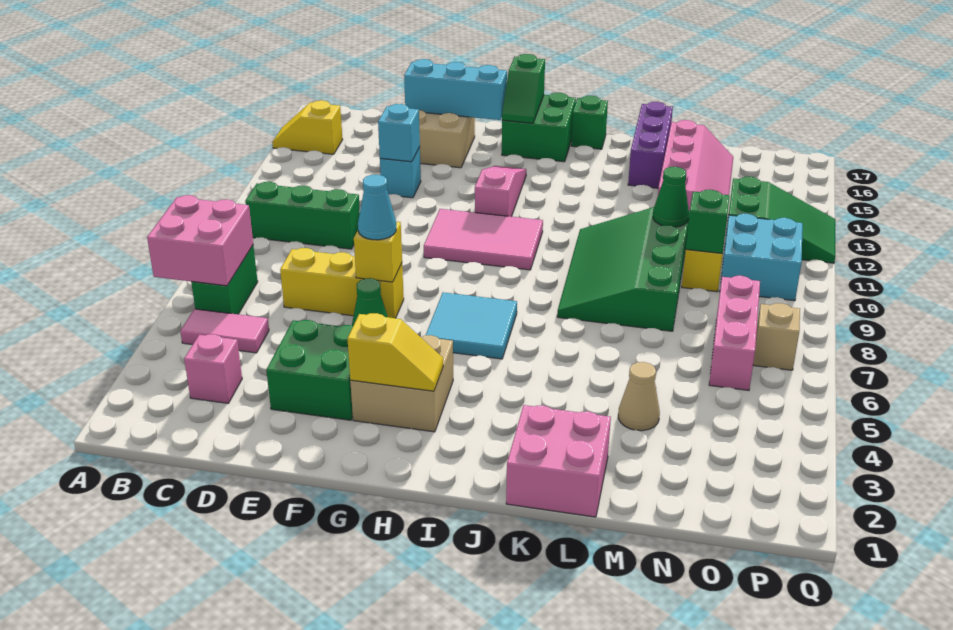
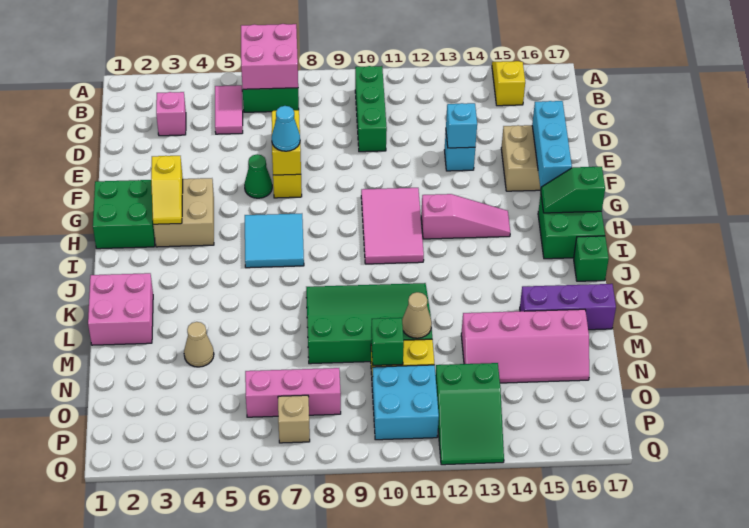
green 2x2 brick [266,320,353,420] -> green 2x2 brick moved to [93,180,155,249]
green 1x1 cone [653,167,689,227] -> tan 1x1 cone [402,292,432,338]

